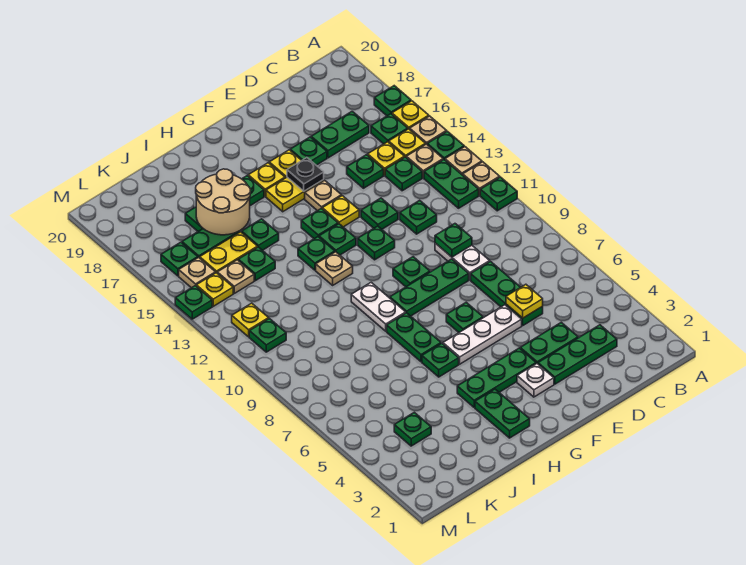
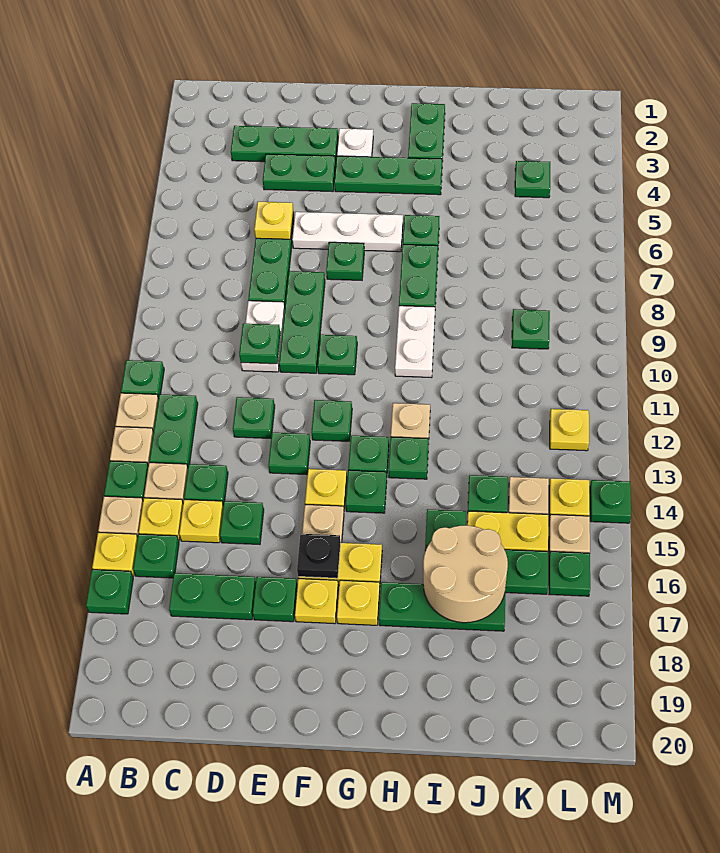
green 1x3 plate [390,259,469,316] -> green 1x3 plate turned to [279,271,325,373]
green 1x1 plate [249,319,286,352] -> green 1x1 plate moved to [512,309,550,349]

